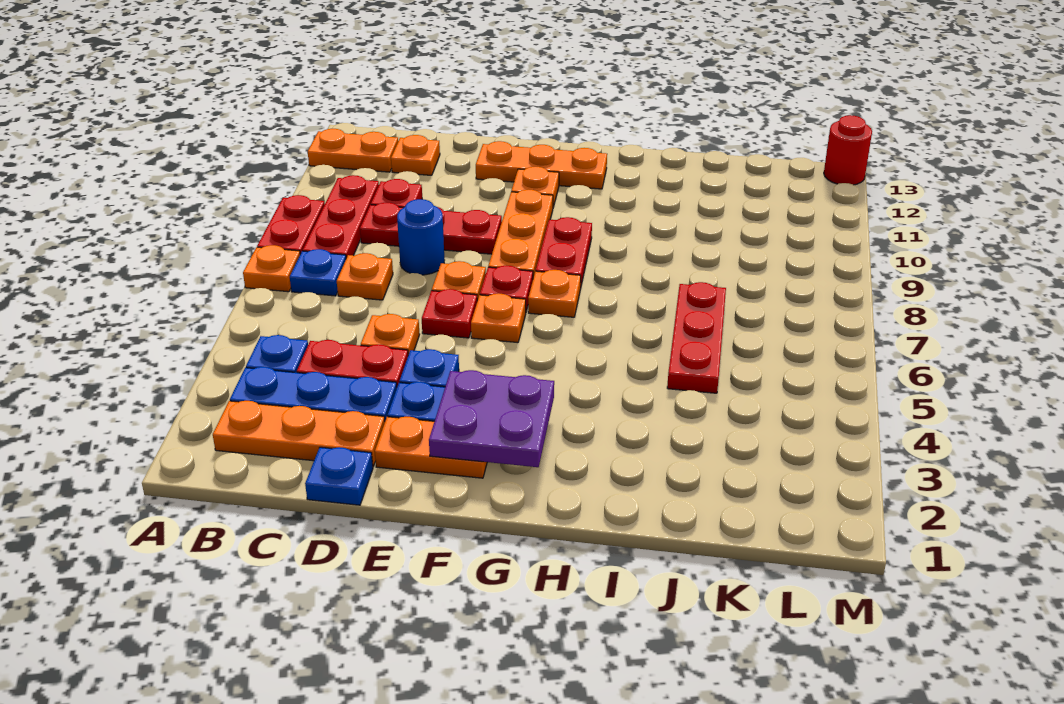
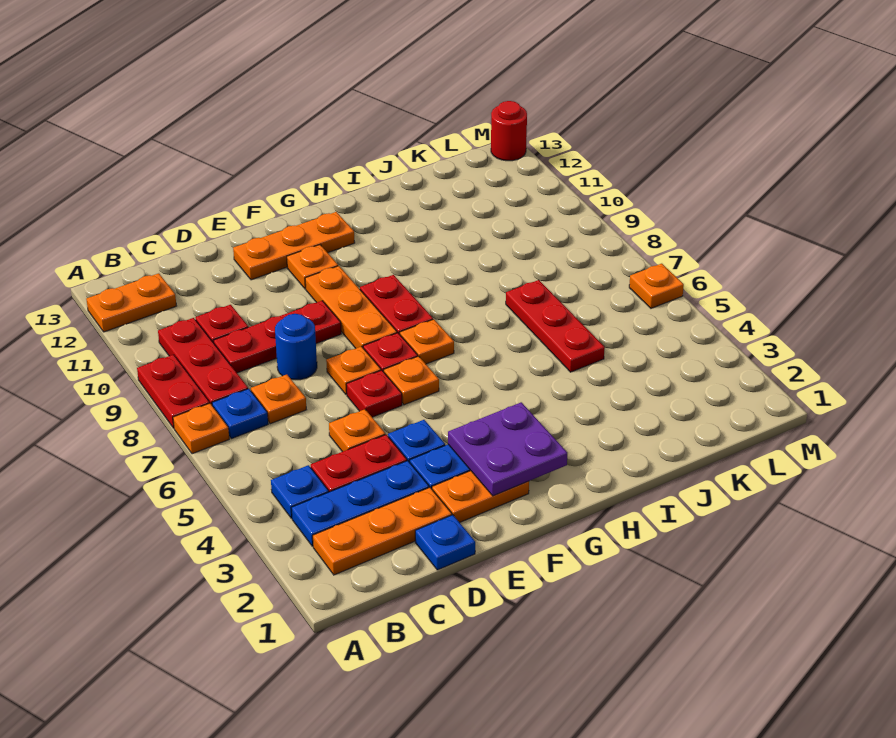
orange 1x1 plate [391,135,440,175] -> orange 1x1 plate moved to [629,264,684,308]

